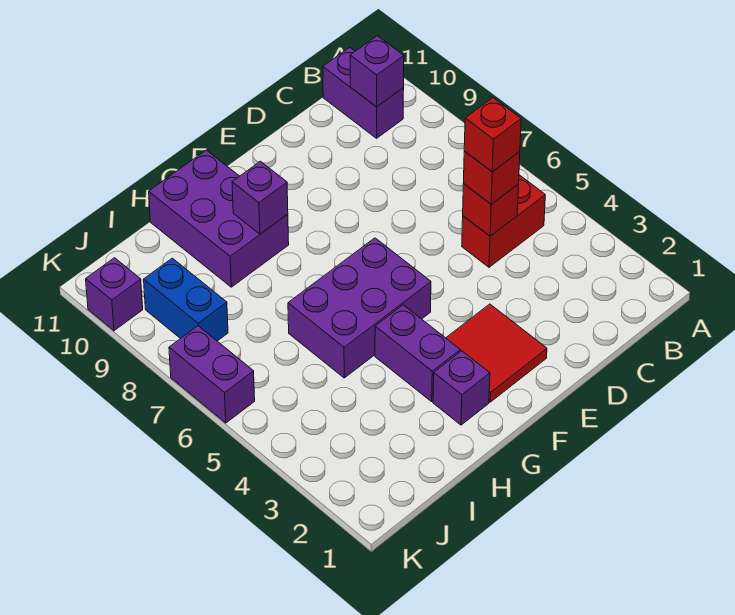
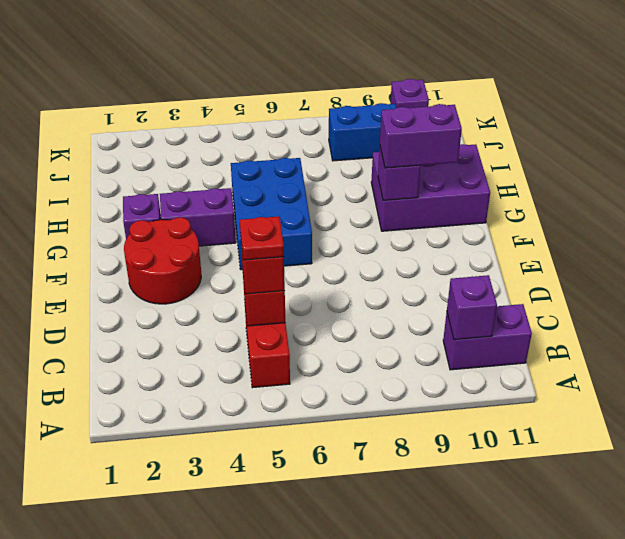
red 1x1 brick [464,98,521,172] -> red 1x1 plate [240,216,284,260]
red 2x2 tile [446,304,547,402] -> red 2x2 round brick [124,217,201,304]
purple 2x3 brick [288,238,431,378] -> blue 2x3 brick [231,158,312,270]
purple 1x2 brick [169,326,255,423] -> purple 1x2 brick moved to [380,104,462,168]

